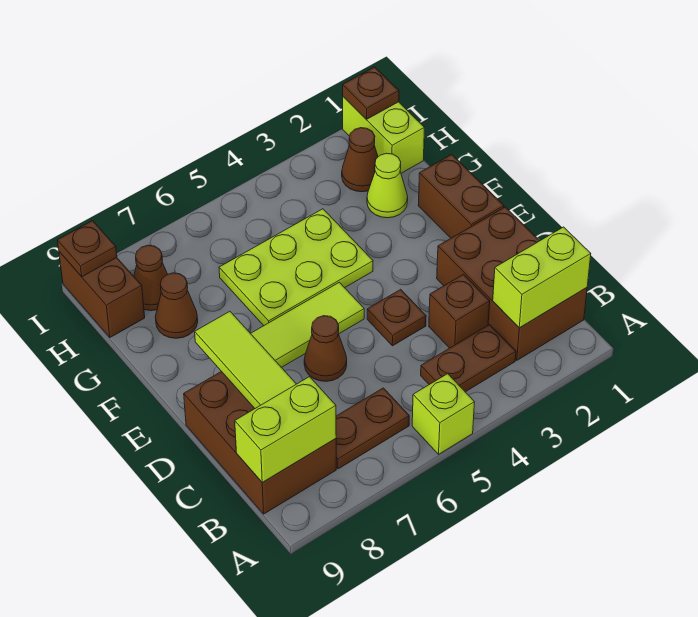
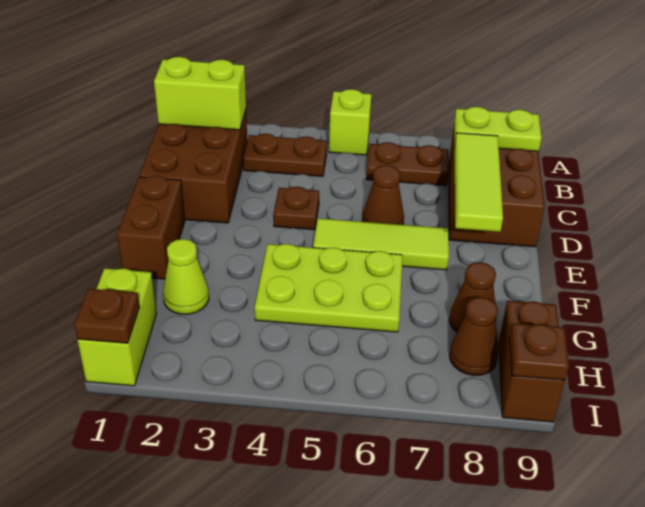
lime 1x2 brick [235,377,336,482] -> lime 1x2 plate [454,107,542,151]
brown 1x1 brick [429,275,490,348] -> none
brown 1x1 cone [342,128,378,192] -> none

